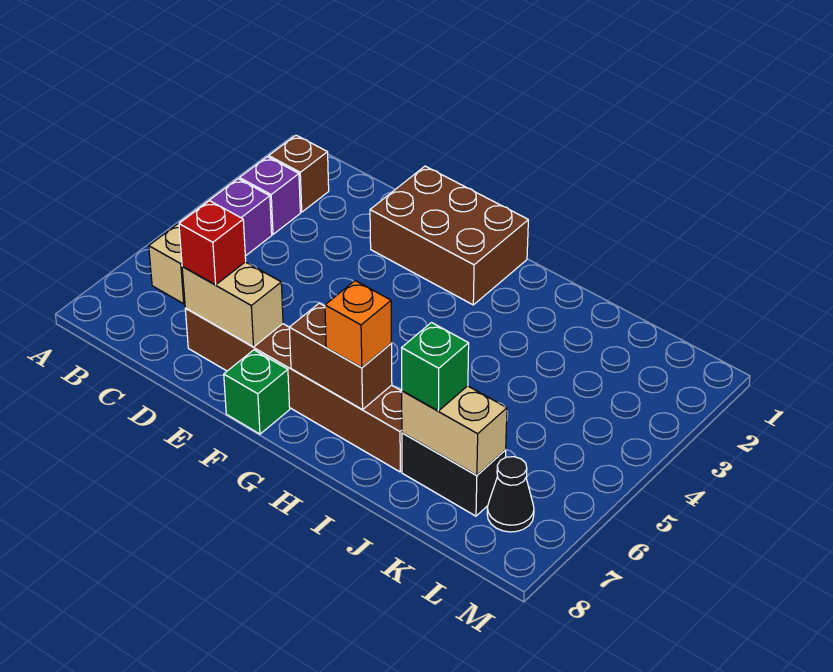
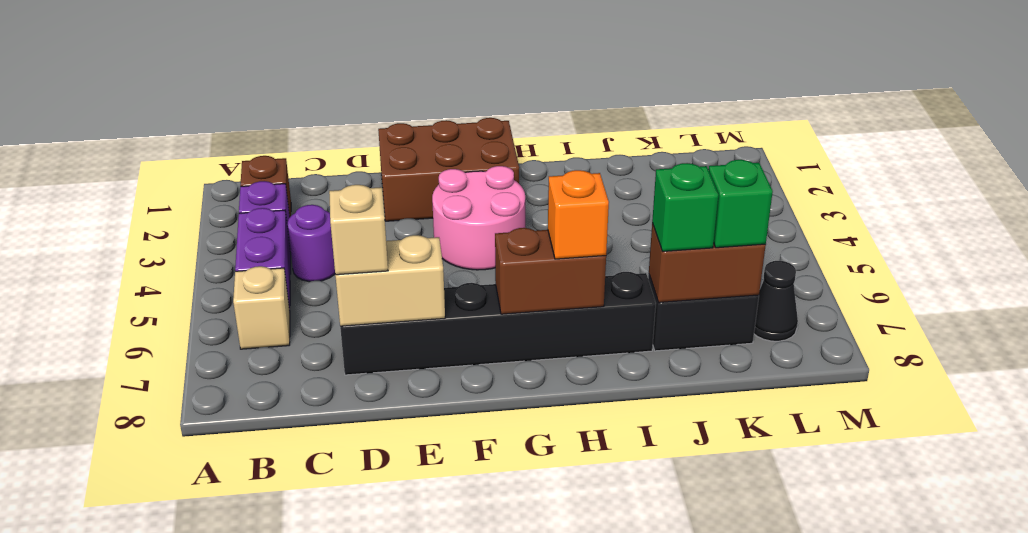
none -> purple 1x1 round brick [287,205,335,282]
brown 1x6 brick [185,308,402,472] -> black 1x6 brick [340,272,656,375]
red 1x1 brick [179,201,246,285] -> tan 1x1 brick [329,185,388,275]
none -> pink 2x2 round brick [432,166,525,270]
green 1x1 brick [224,350,290,434] -> green 1x1 brick moved to [709,160,773,248]
tan 1x2 brick [402,386,507,475] -> brown 1x2 brick [649,224,766,303]

